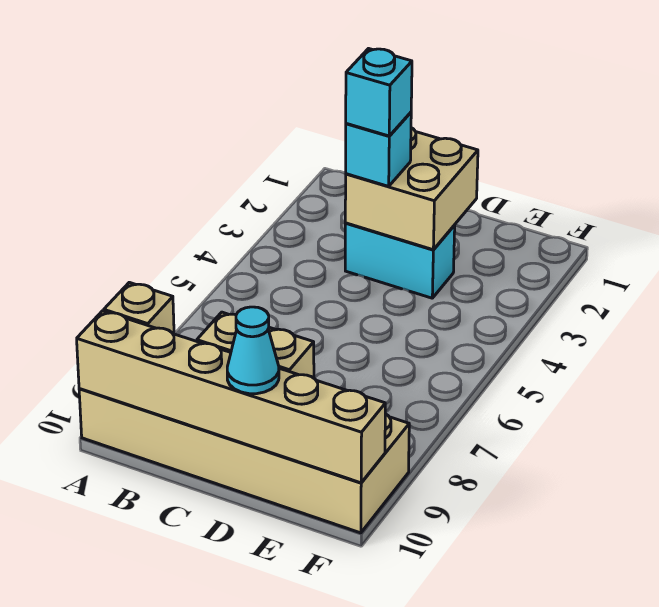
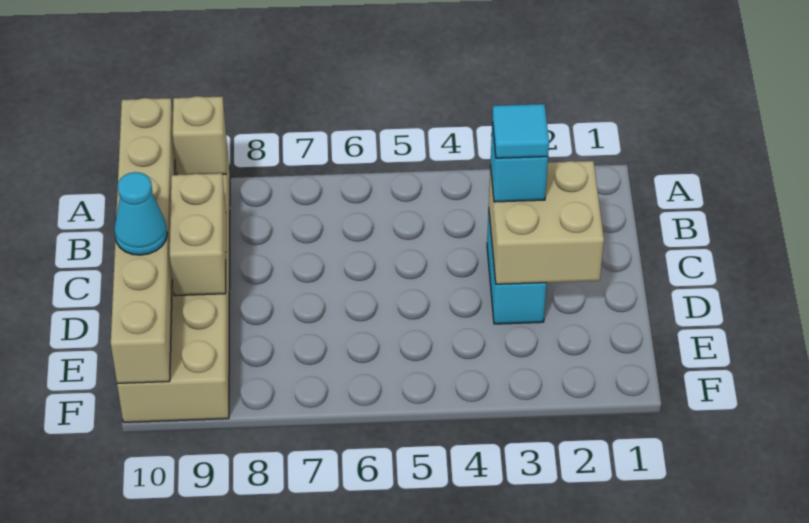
cyan 1x1 brick [346,49,412,136] -> cyan 1x1 tile [492,104,549,158]

